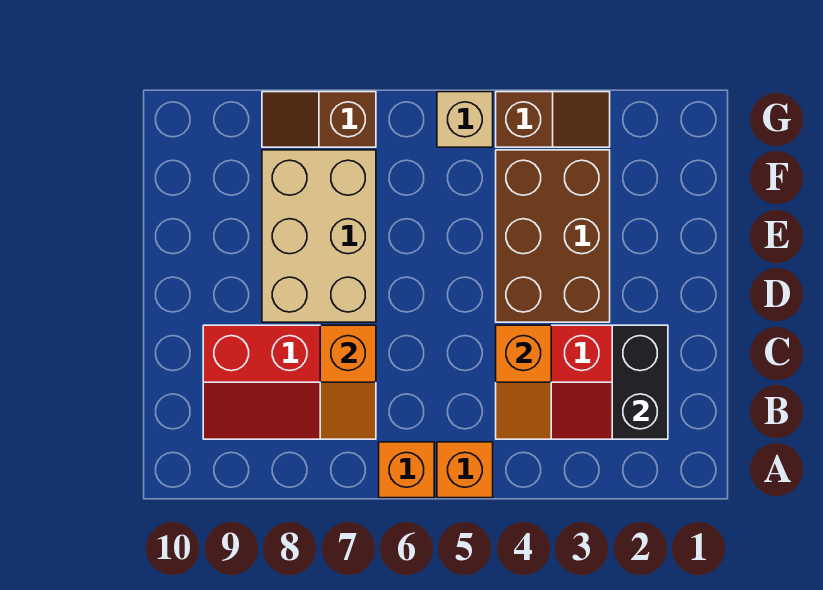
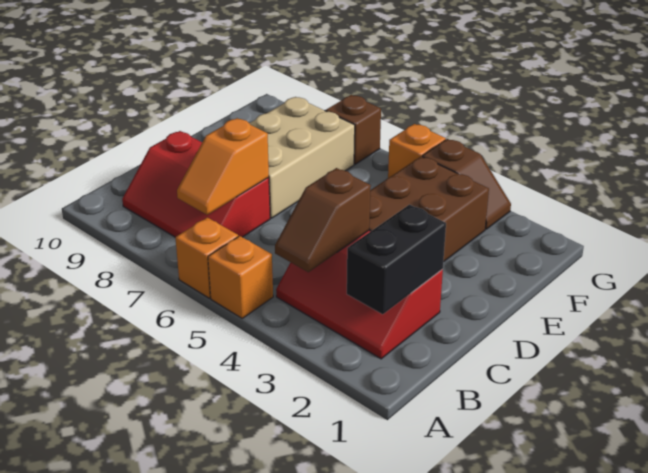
orange 1x2 slope [496,325,551,439] -> brown 1x2 slope [275,168,371,272]
tan 1x1 brick [437,92,493,147] -> orange 1x1 brick [388,124,446,178]

